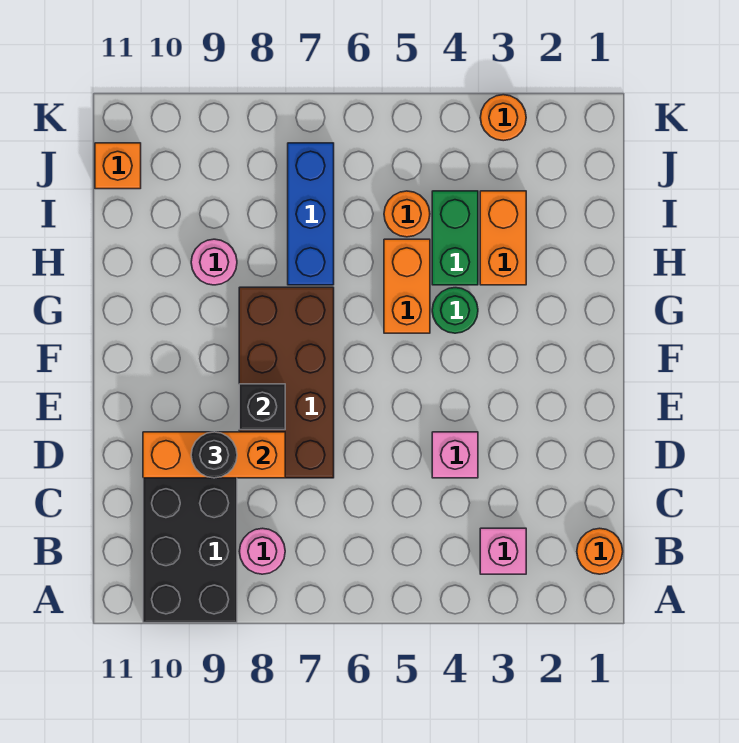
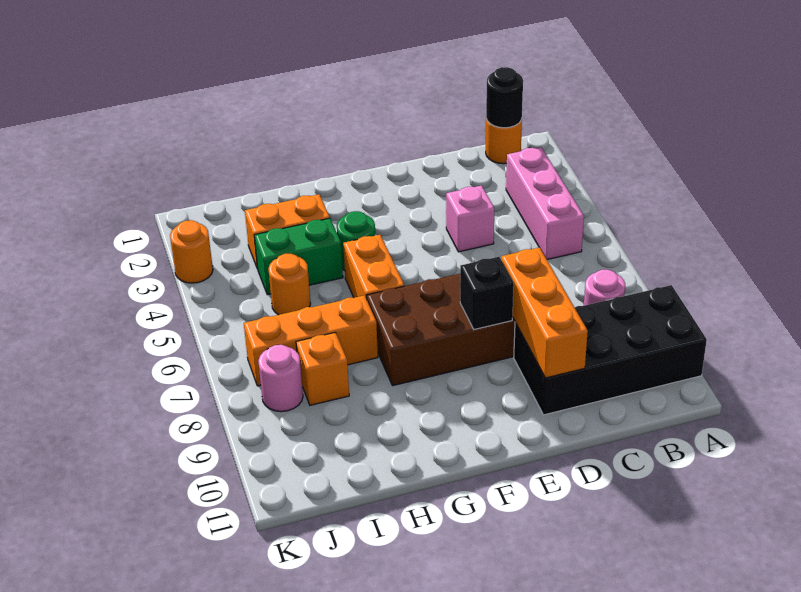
pink 1x1 brick [480,528,526,574] -> pink 1x3 brick [506,147,584,260]
black 1x1 round brick [191,432,237,478] -> black 1x1 round brick moved to [486,67,523,128]
orange 1x2 brick [384,239,430,333] -> orange 1x2 brick turned to [343,235,404,299]
blue 1x3 brick [288,143,334,285] -> orange 1x3 brick [244,295,378,386]
pink 1x1 round brick [191,239,237,285] -> pink 1x1 round brick moved to [258,345,303,412]
orange 1x1 brick [95,143,141,189] -> orange 1x1 brick moved to [296,332,349,405]

